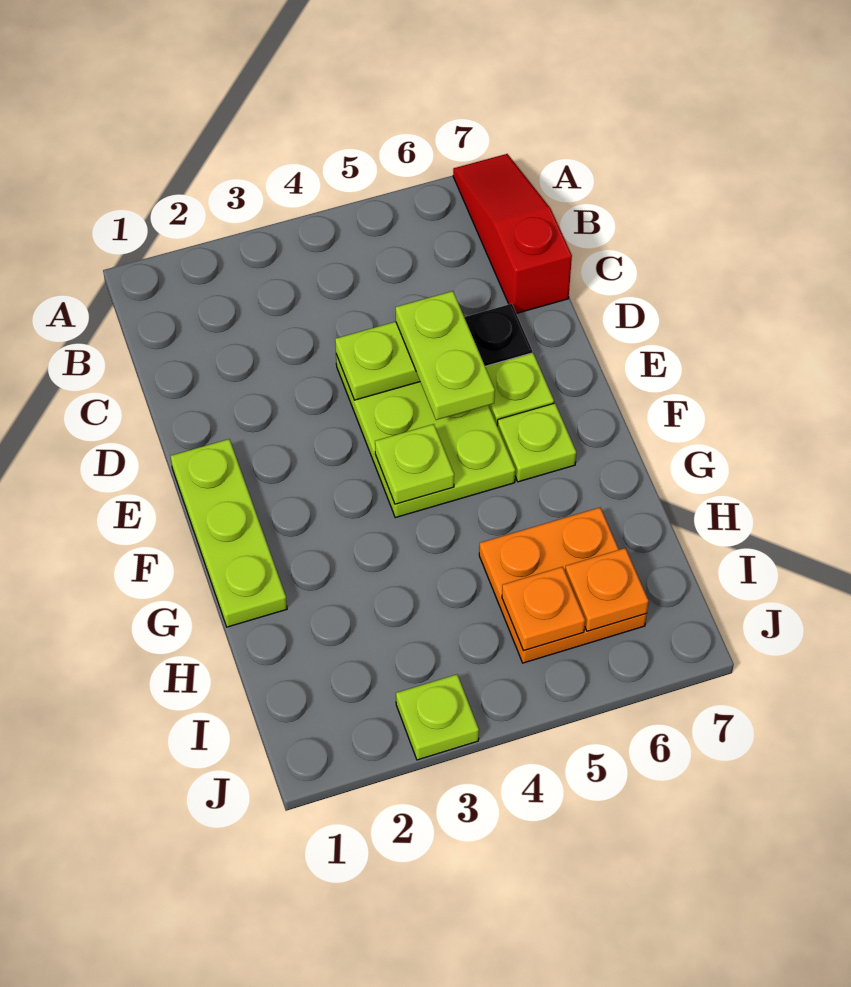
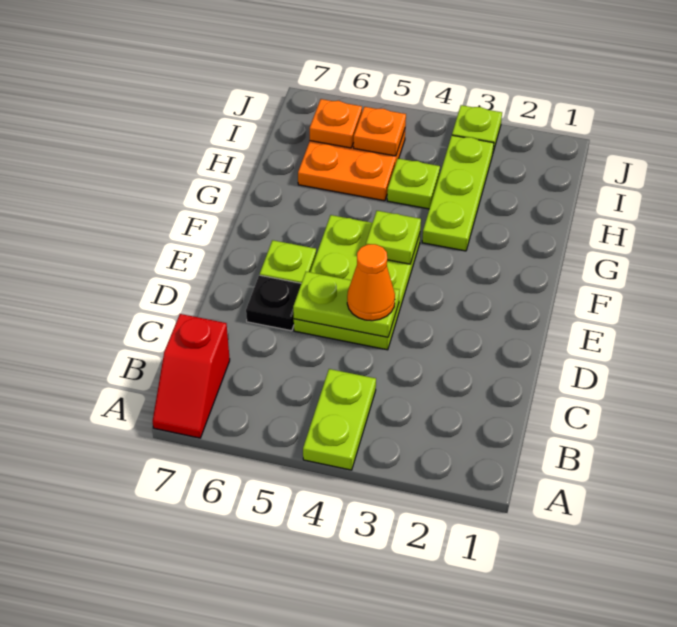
red 1x3 slope [453,154,572,314] -> red 1x2 slope [153,314,230,438]
none -> orange 1x1 cone [347,244,395,321]
lime 1x2 plate [396,291,495,420] -> lime 1x2 plate moved to [303,369,376,470]
lime 1x3 plate [171,439,287,627] -> lime 1x3 plate moved to [422,135,494,251]
lime 1x1 plate [497,403,576,482] -> lime 1x1 plate moved to [387,159,440,209]

